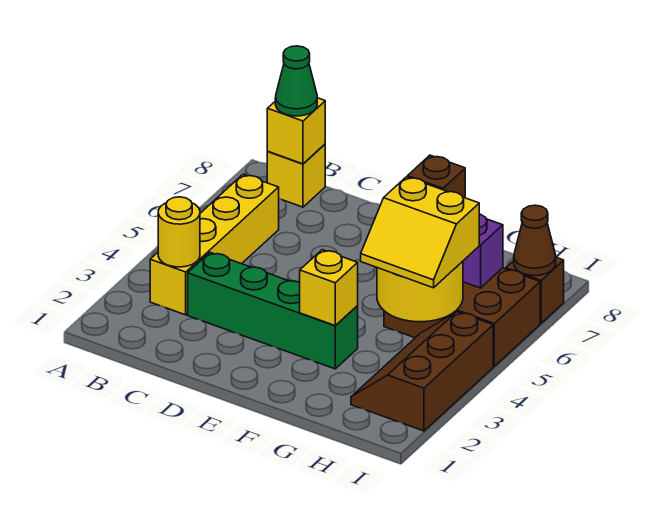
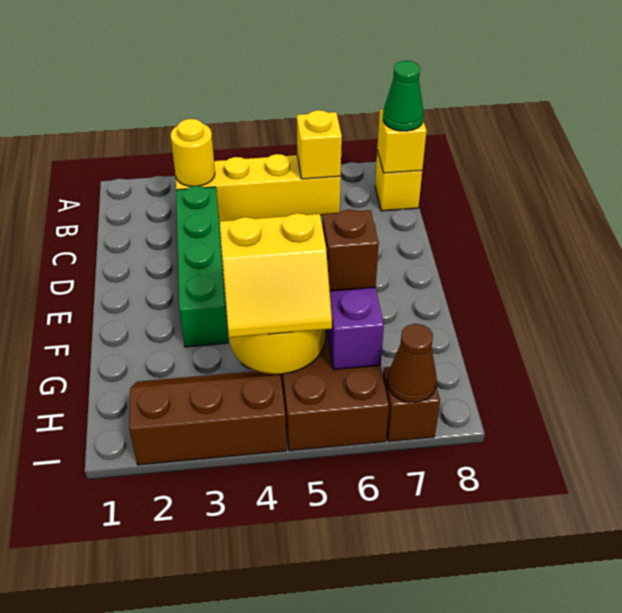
yellow 1x1 brick [300,250,358,326] -> yellow 1x1 brick moved to [297,110,342,179]
yellow 2x2 slope [361,177,479,288] -> yellow 2x2 slope turned to [219,213,332,337]

